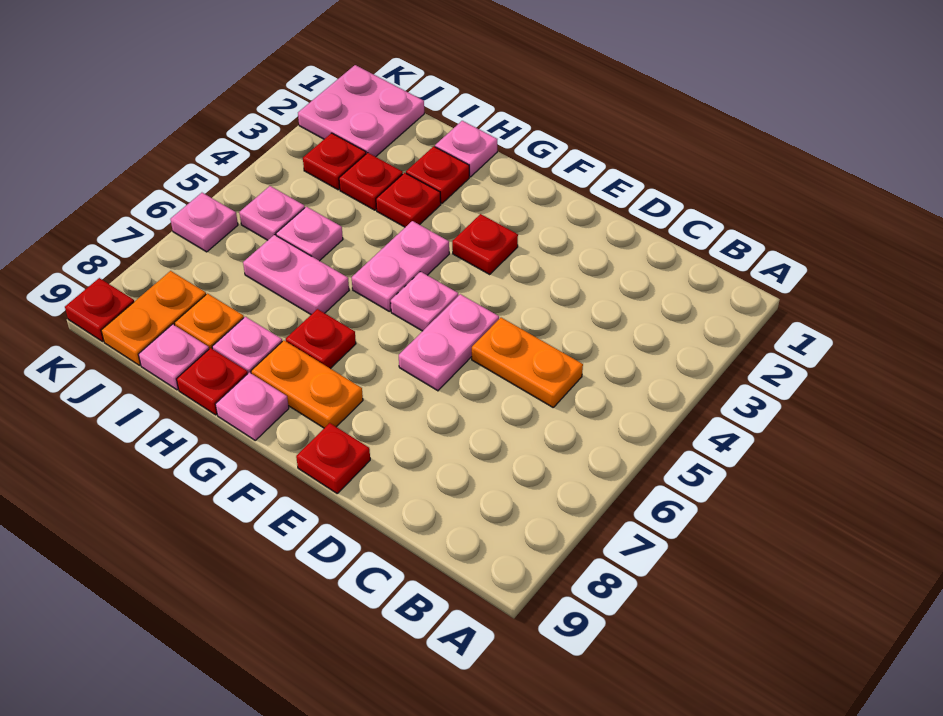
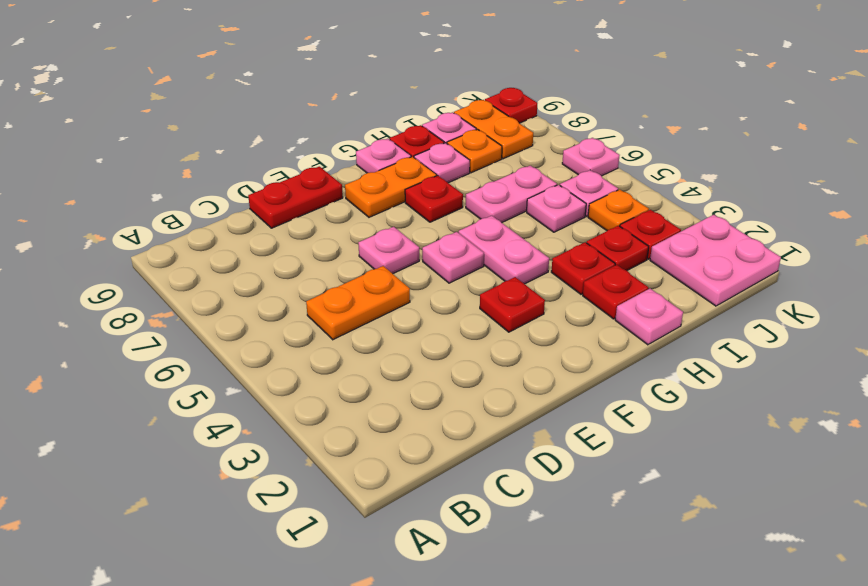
pink 1x2 plate [399,294,499,391] -> pink 1x1 plate [358,227,419,274]
red 1x1 plate [296,423,370,493] -> red 1x2 plate [248,166,343,228]
none -> orange 1x1 plate [588,189,649,230]

